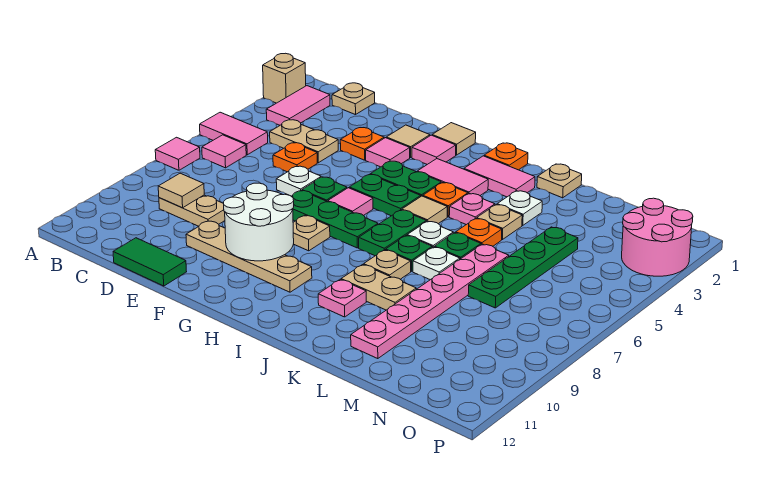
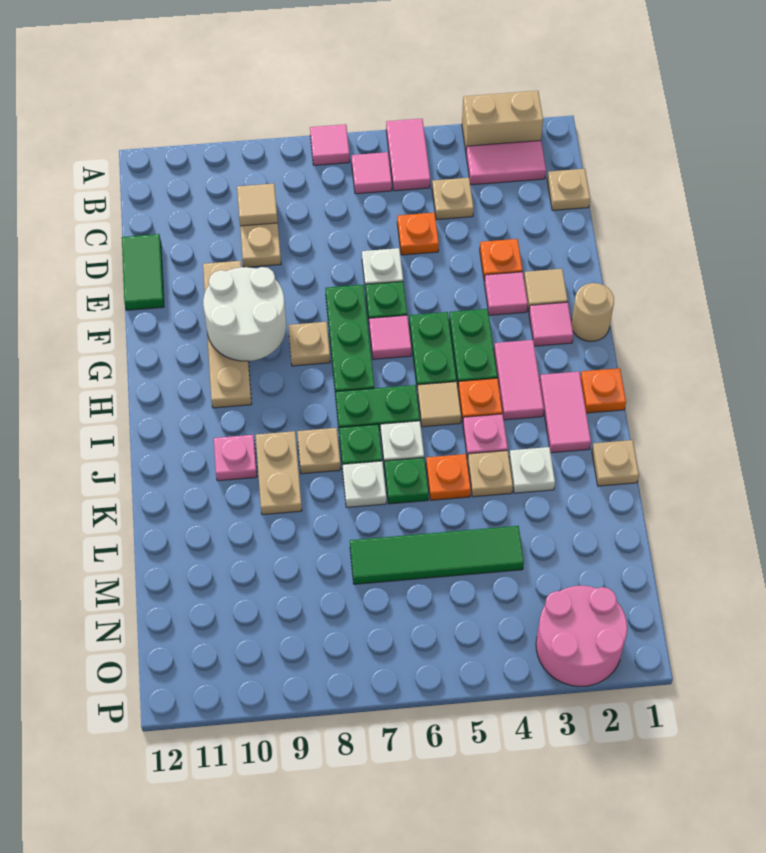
tan 1x1 brick [263,53,306,103] -> tan 1x2 brick [462,91,543,151]
tan 1x2 plate [270,120,338,163] -> tan 1x1 plate [432,178,474,220]
tan 1x1 tile [432,123,476,155] -> tan 1x1 round brick [571,283,614,341]
pink 1x6 plate [351,244,509,359] -> none
green 1x4 plate [468,227,578,308] -> green 1x4 tile [350,526,524,584]

